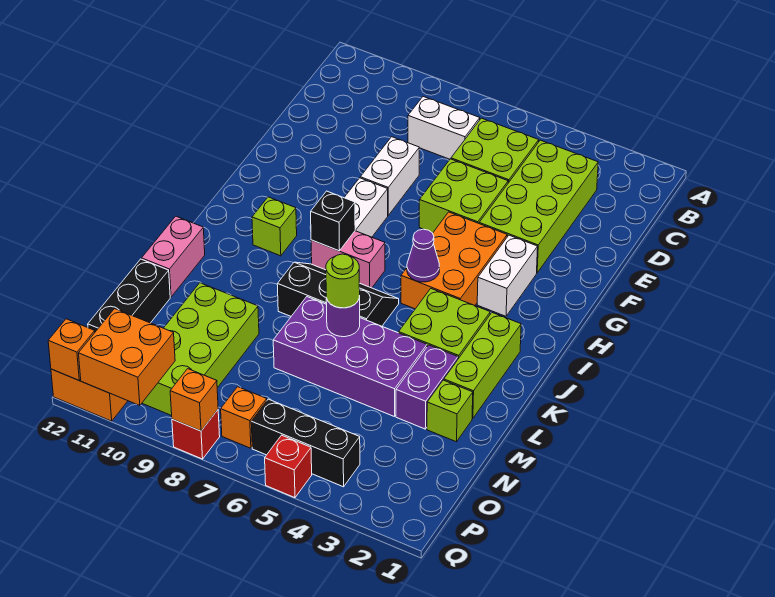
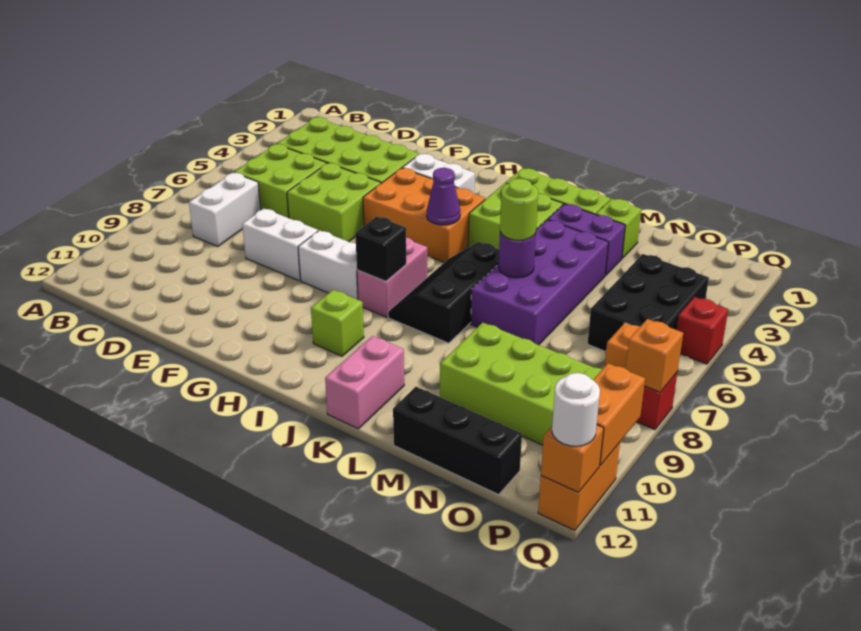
pink 1x2 brick [142,216,205,297] -> pink 1x2 brick turned to [325,336,404,429]
black 1x3 brick [251,399,360,487] -> black 2x3 brick [588,254,709,352]
orange 2x2 brick [79,309,175,406] -> orange 1x2 brick [593,363,645,466]
none -> white 1x1 round brick [552,373,600,446]

